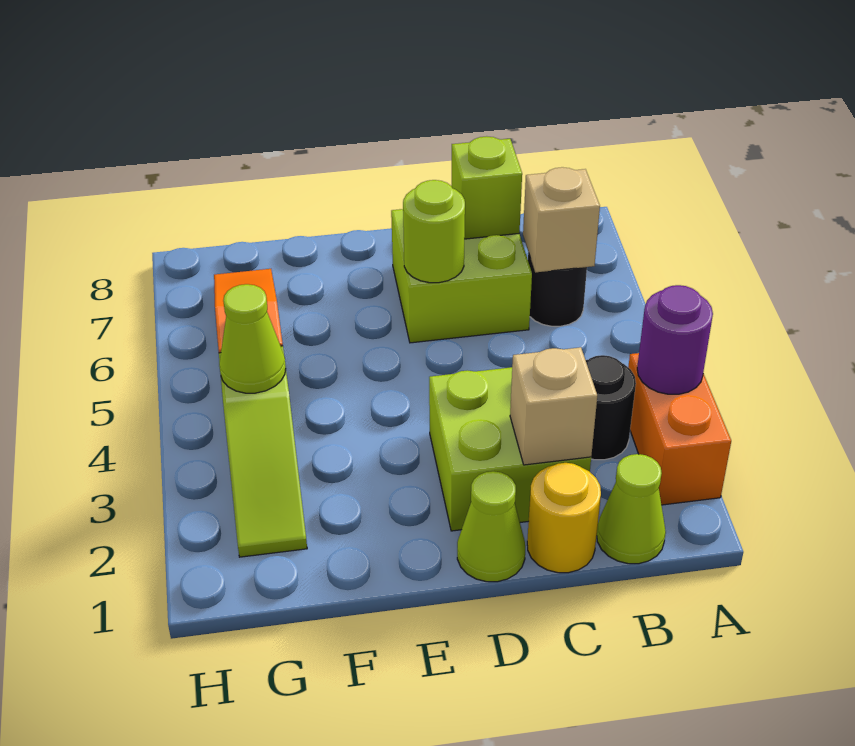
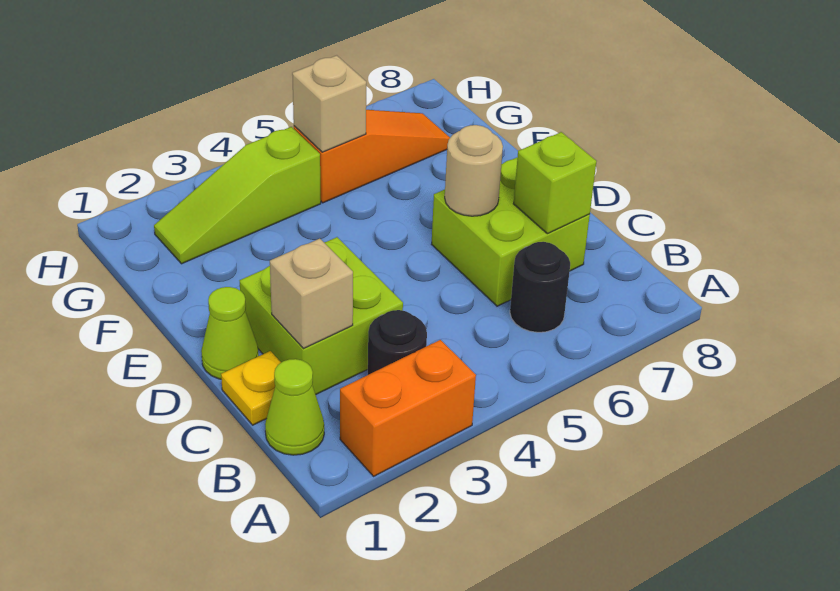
purple 1x1 round brick [637,285,713,394] -> none
tan 1x1 brick [523,167,600,272] -> tan 1x1 brick moved to [292,55,366,152]
yellow 1x1 round brick [527,463,601,573] -> yellow 1x1 plate [221,351,281,425]
lime 1x1 round brick [403,180,465,283] -> tan 1x1 round brick [445,125,503,216]
lime 1x1 cone [219,284,286,393] -> none

